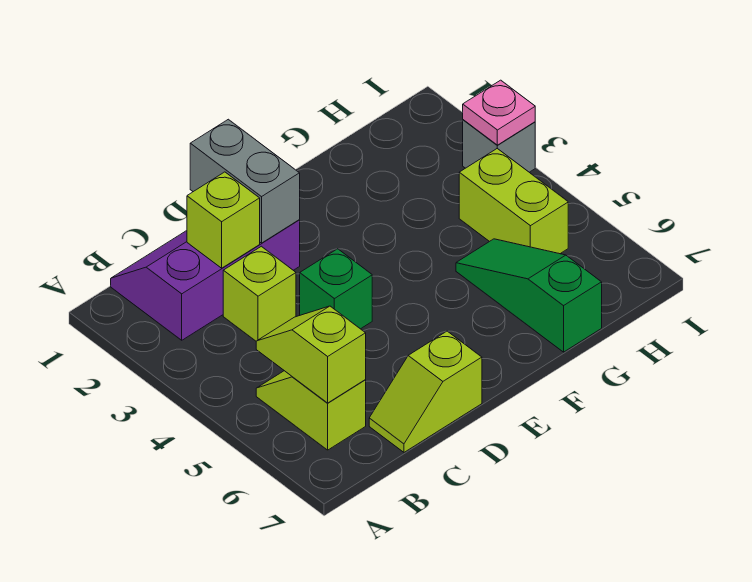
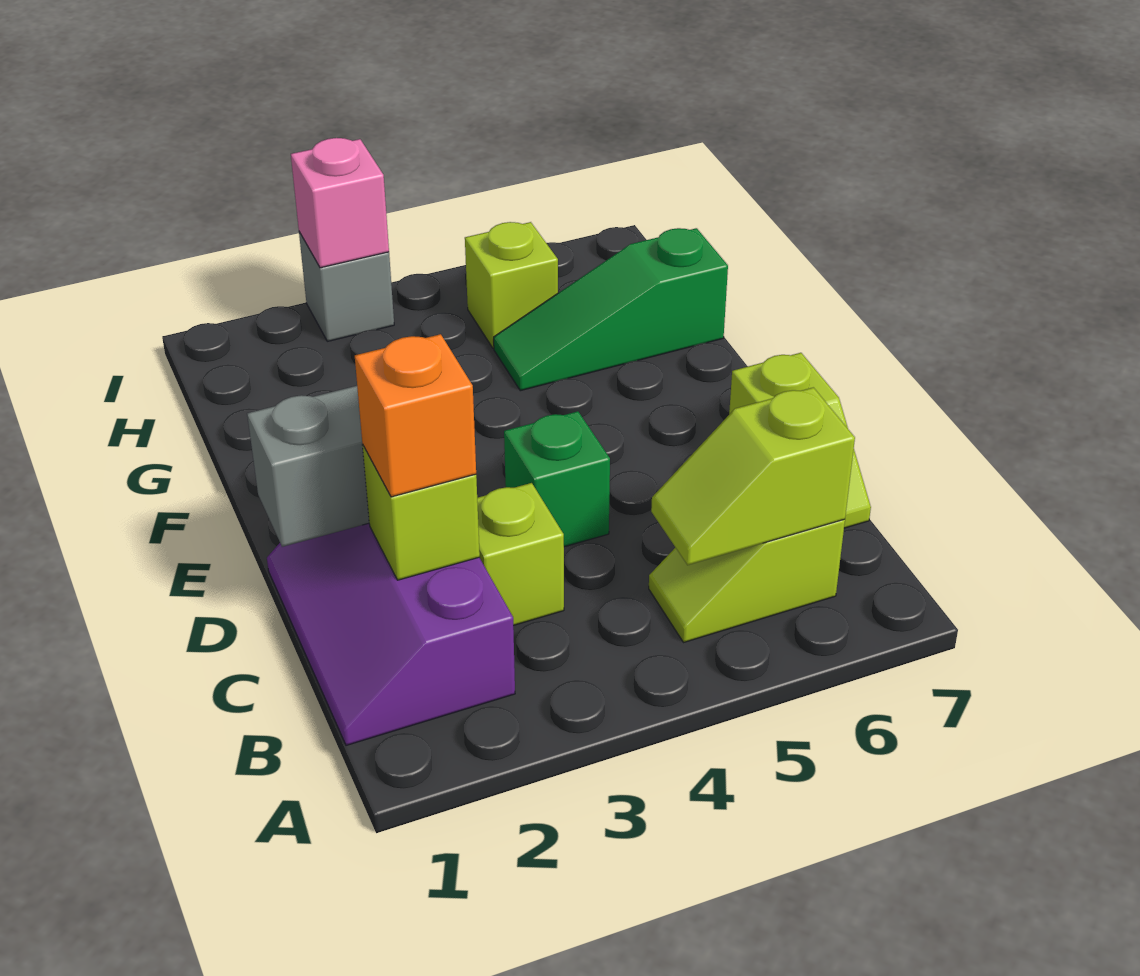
none -> orange 1x1 brick [355,334,476,497]
lime 1x2 brick [459,149,568,254] -> lime 1x1 brick [465,222,558,348]
pink 1x1 plate [463,80,535,145] -> pink 1x1 brick [291,138,389,268]

